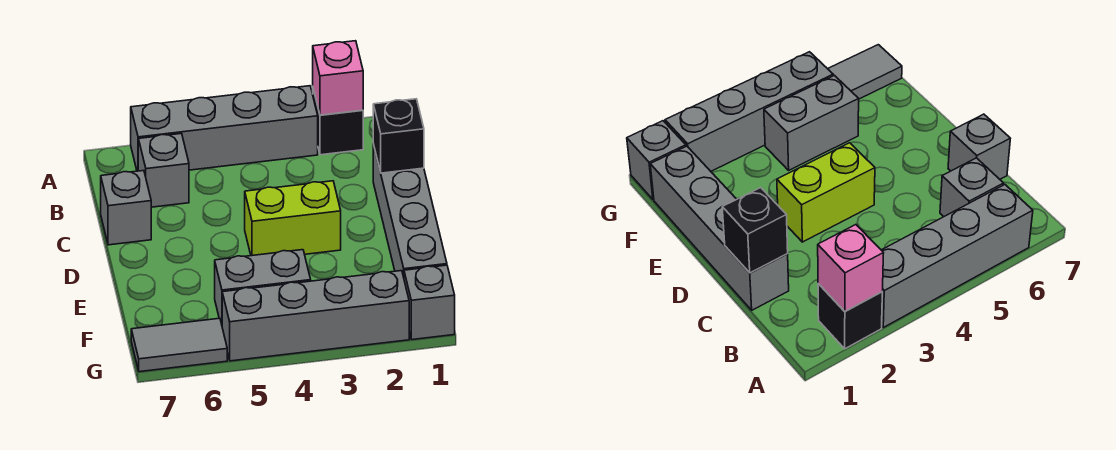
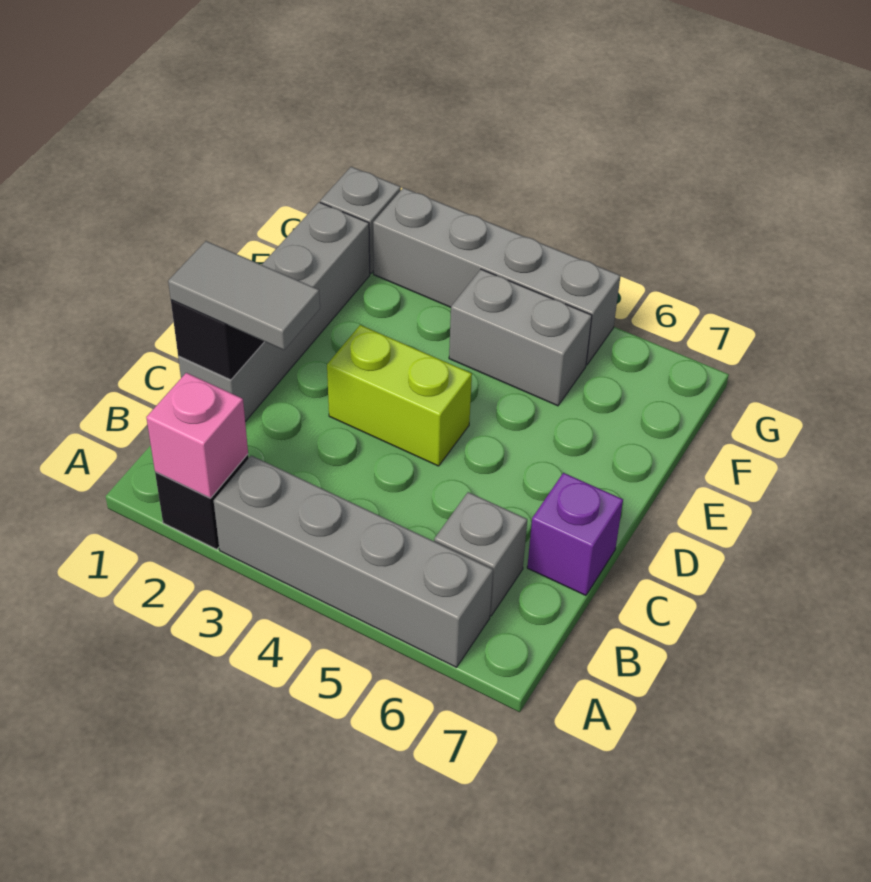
grey 1x1 brick [101,171,151,245] -> purple 1x1 brick [527,473,623,595]
grey 1x2 tile [131,318,227,372] -> grey 1x2 tile moved to [168,241,320,350]

